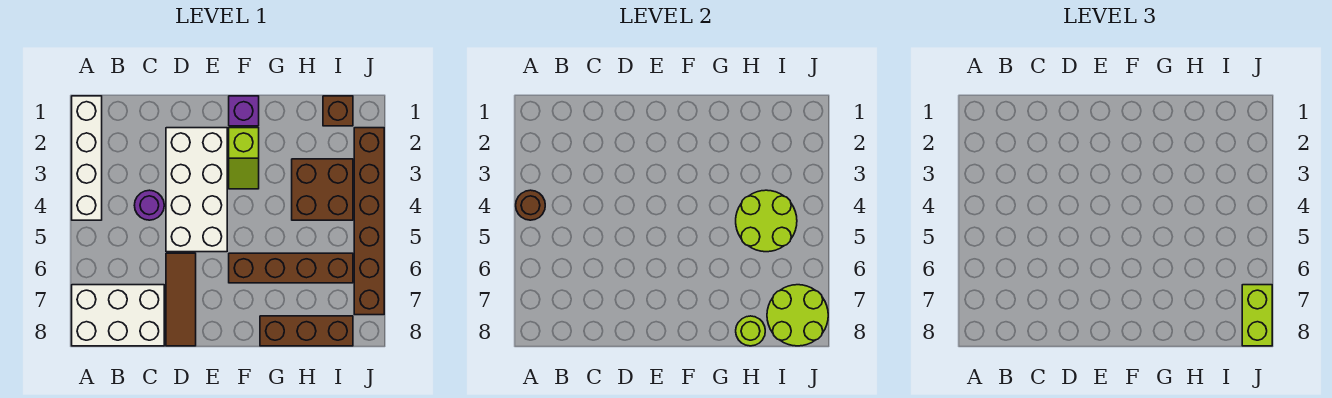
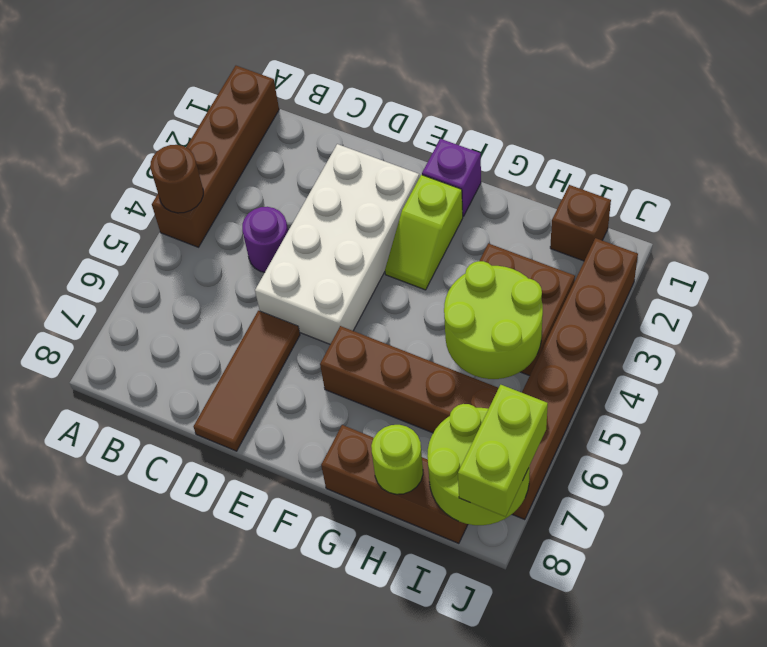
white 1x4 brick [72,96,102,220] -> brown 1x4 brick [152,66,279,247]
white 2x3 brick [72,285,164,346] -> none

